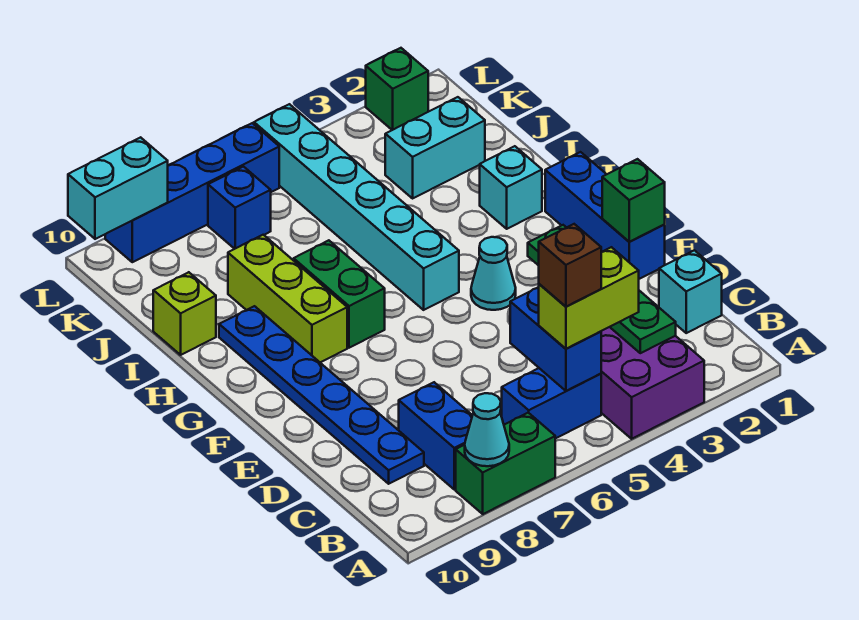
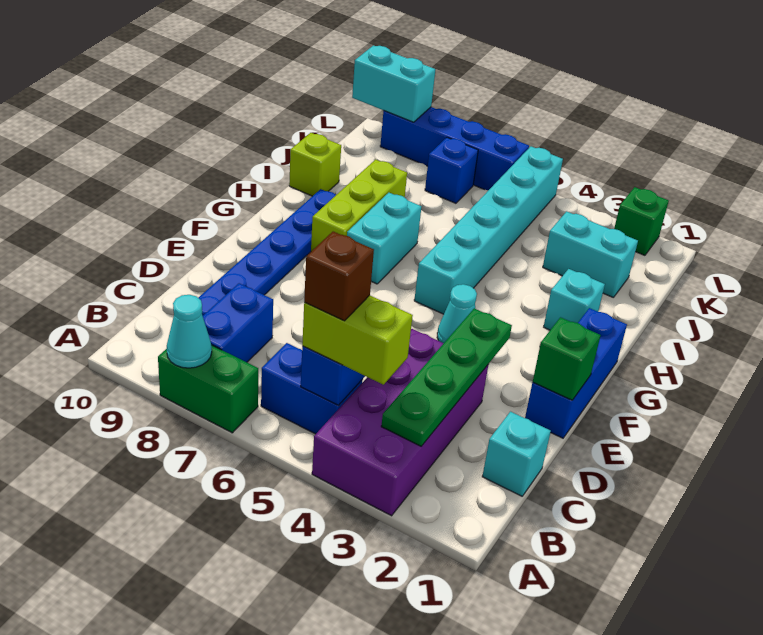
green 1x2 brick [294,240,385,348] -> cyan 1x2 brick [347,193,421,284]

